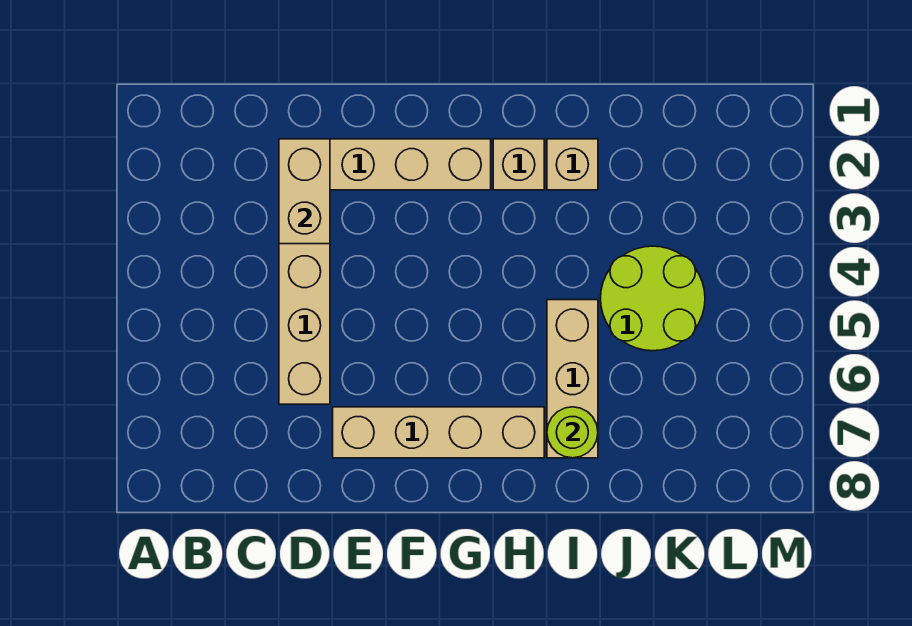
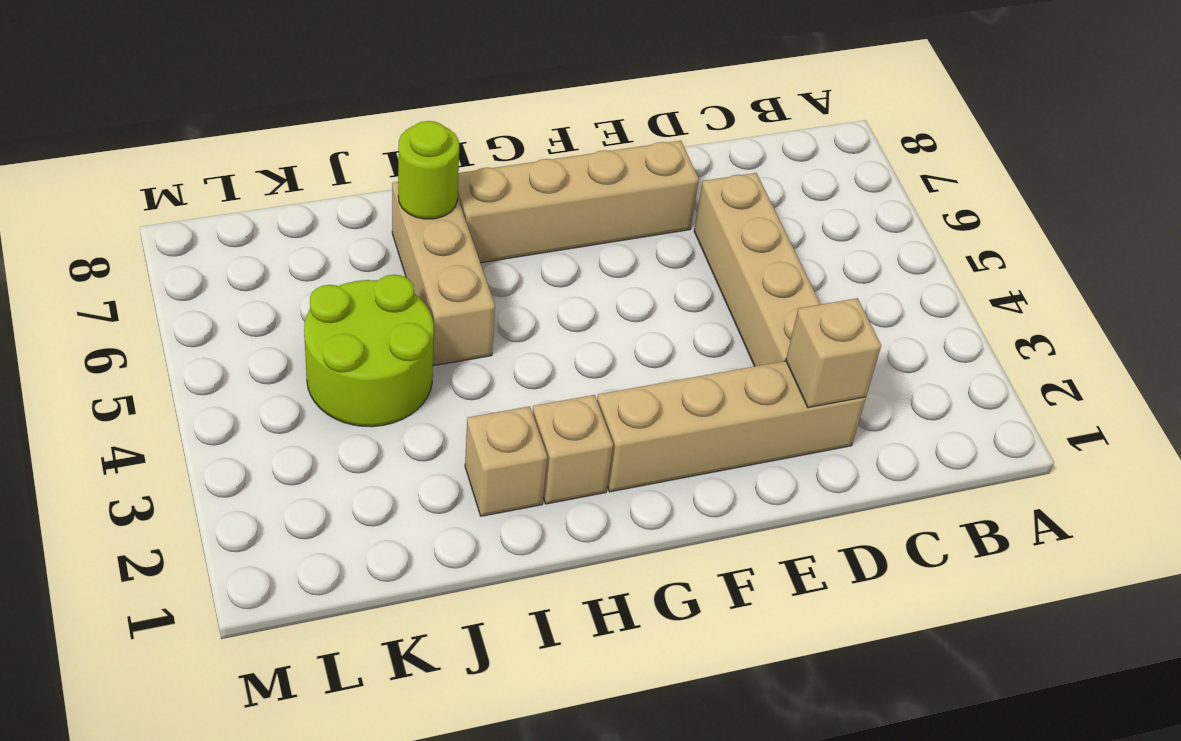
tan 1x2 brick [279,139,330,244] -> tan 1x1 brick [786,298,881,408]

